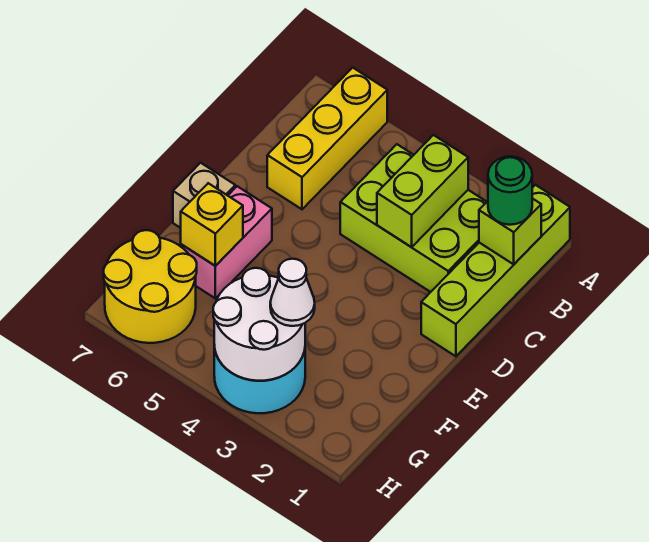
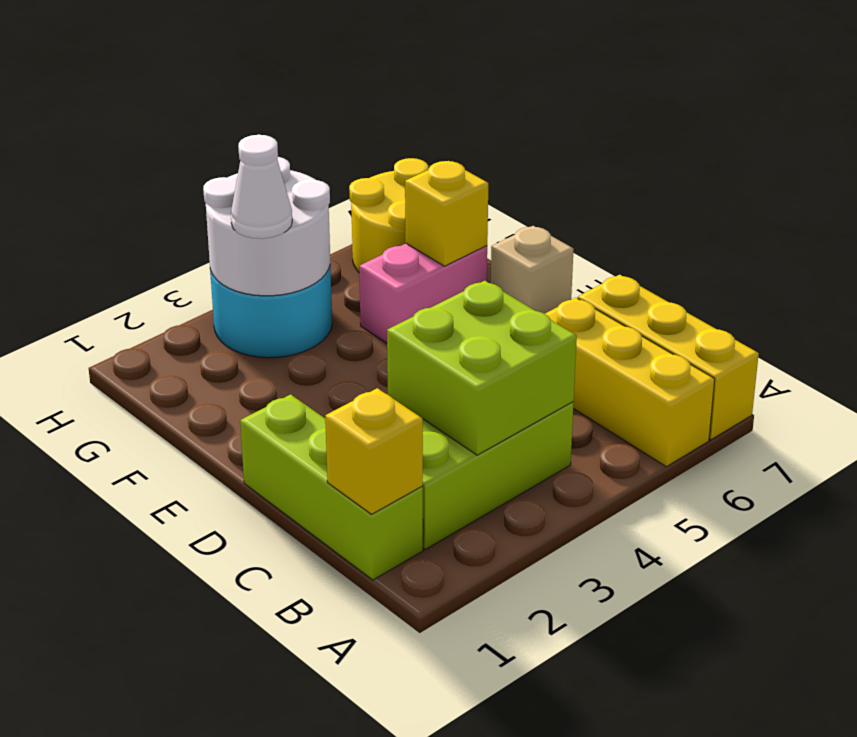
lime 1x4 brick [421,185,570,356] -> lime 1x3 brick [240,394,423,580]
none -> yellow 1x3 brick [578,275,759,440]
lime 1x1 brick [479,198,541,264] -> yellow 1x1 brick [325,388,423,514]
green 1x1 round brick [488,156,532,225] -> none
lime 1x2 brick [377,135,468,247] -> lime 2x2 brick [387,281,577,455]
pink 1x2 brick [181,186,272,298] -> pink 1x2 brick turned to [359,244,487,343]

